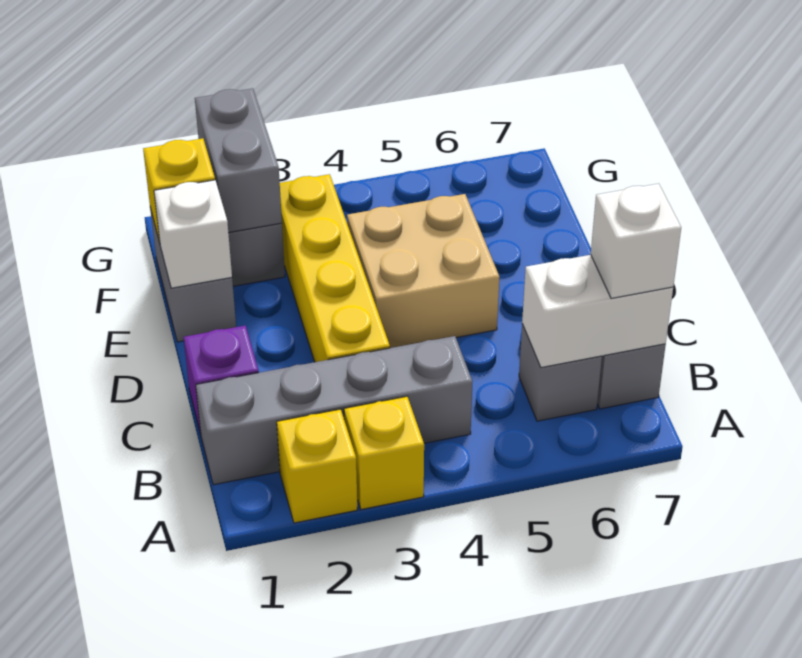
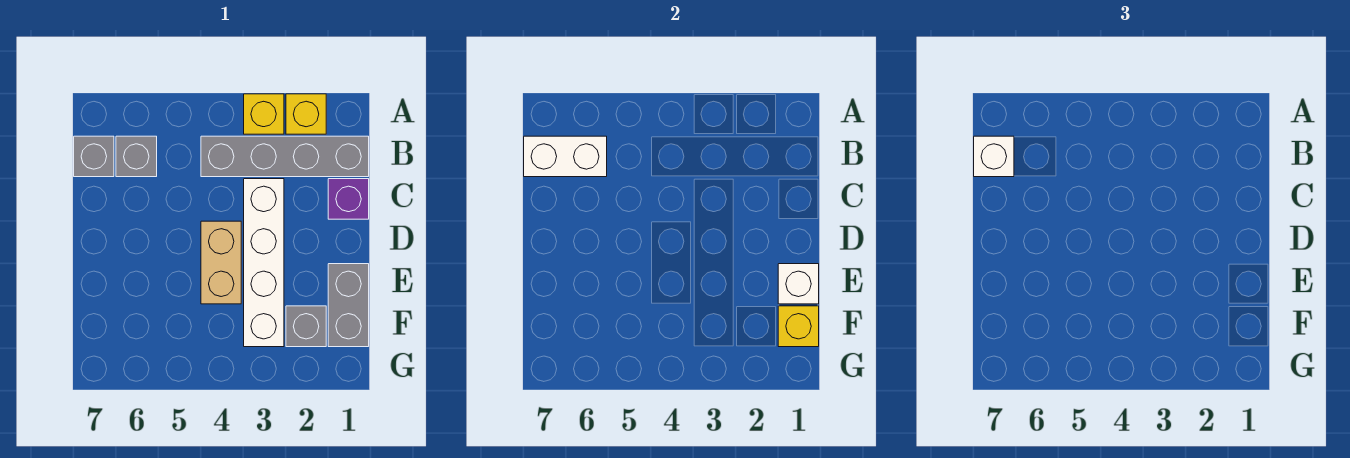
yellow 1x4 brick [280,174,390,362] -> white 1x4 brick [244,179,284,347]
tan 2x2 brick [347,194,499,348] -> tan 1x2 brick [201,221,241,304]
grey 1x2 brick [195,88,282,233] -> none

